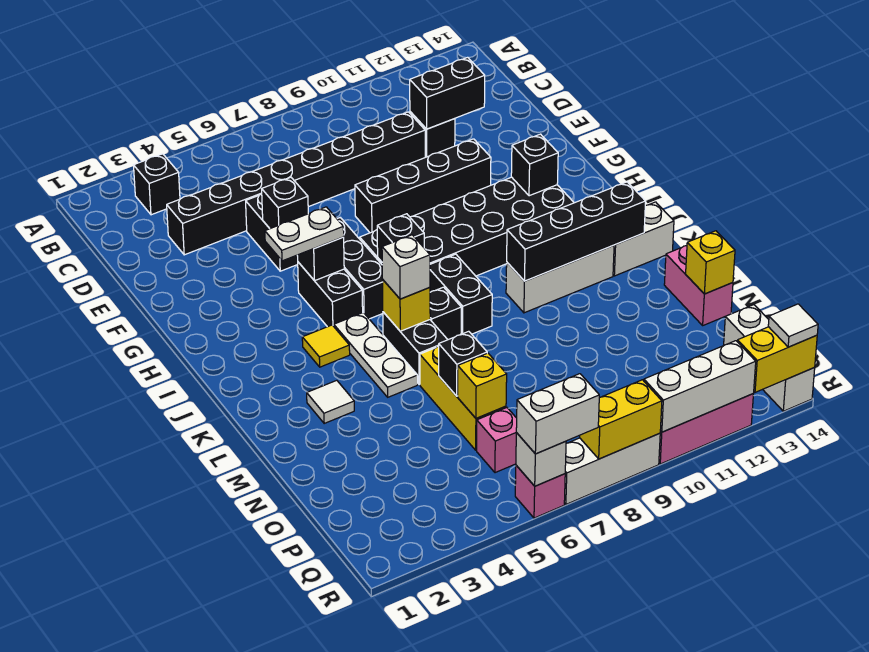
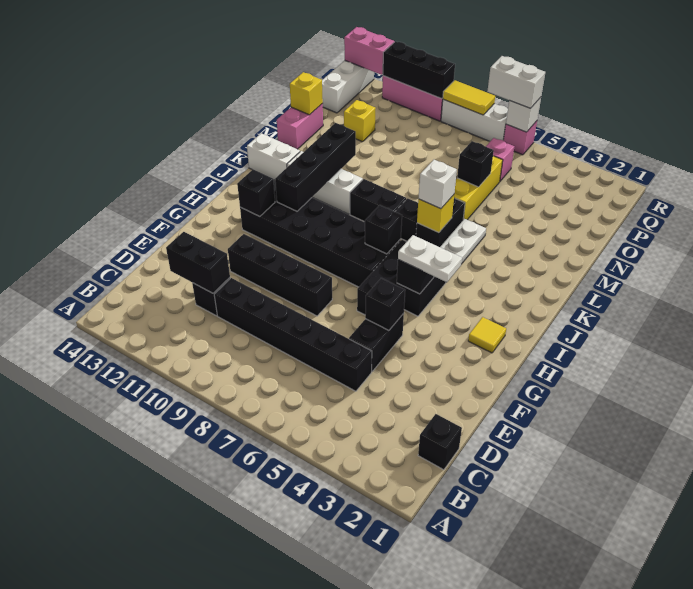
black 1x1 brick [134,154,180,215] -> black 1x1 brick moved to [418,414,462,470]
black 1x8 brick [167,112,425,255] -> black 1x6 brick [214,278,372,391]
yellow 1x1 tile [302,325,350,367] -> yellow 1x1 tile moved to [468,317,506,353]
black 1x2 brick [430,254,492,334] -> black 1x2 brick turned to [350,179,406,222]
black 1x4 brick [507,182,646,281] -> black 1x4 brick turned to [275,123,356,211]
white 1x1 tile [307,380,354,423] -> none
yellow 1x1 brick [458,353,507,418] -> yellow 1x1 brick moved to [344,100,376,142]
yellow 1x2 brick [580,380,662,459] -> yellow 1x2 tile [443,80,495,115]
white 1x3 brick [644,341,756,432] -> black 1x3 brick [383,41,455,99]
yellow 1x2 brick [737,327,817,392] -> pink 1x2 brick [344,27,395,75]
white 1x1 tile [768,304,818,347] -> none

